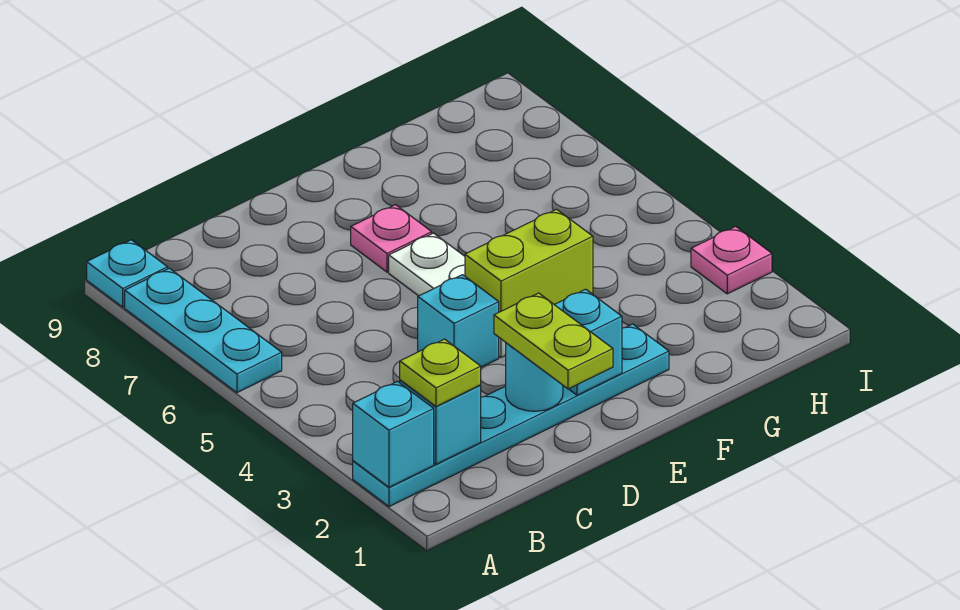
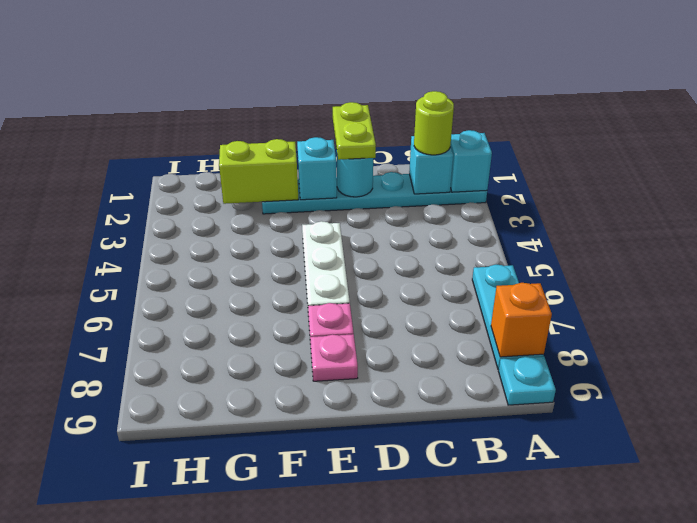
none -> orange 1x1 brick [491,283,552,357]
lime 1x1 plate [400,339,481,407] -> lime 1x1 round brick [414,91,454,155]
cyan 1x1 brick [418,275,499,367] -> none
lime 1x2 brick [465,209,593,312] -> lime 1x2 brick moved to [219,139,298,204]
pink 1x1 plate [691,226,772,294] -> pink 1x1 plate moved to [310,334,358,381]

